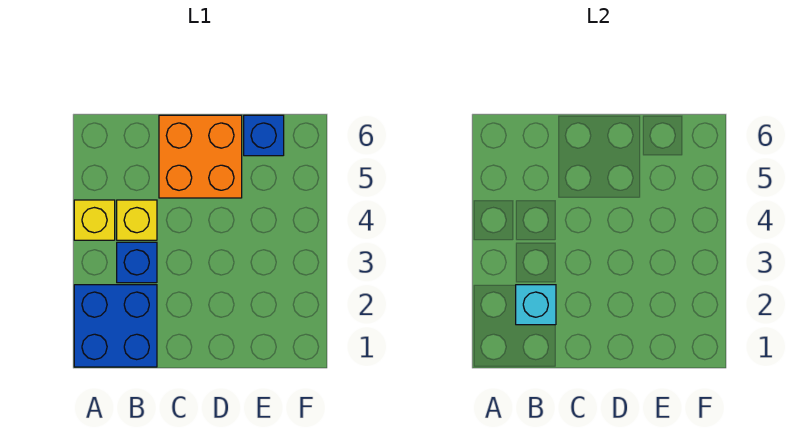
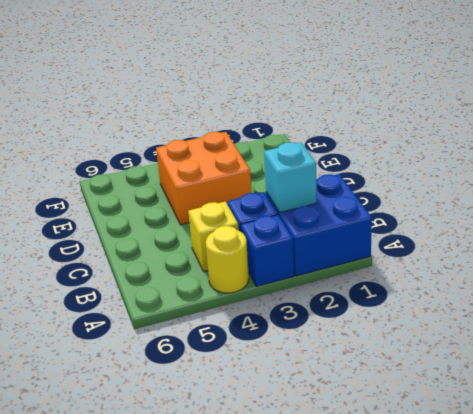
yellow 1x1 brick [74,200,115,240] -> yellow 1x1 round brick [206,226,249,293]
orange 2x2 brick [159,115,242,198] -> orange 2x2 brick moved to [156,132,251,225]
blue 1x1 brick [244,115,284,156] -> blue 1x1 brick moved to [241,215,294,286]

